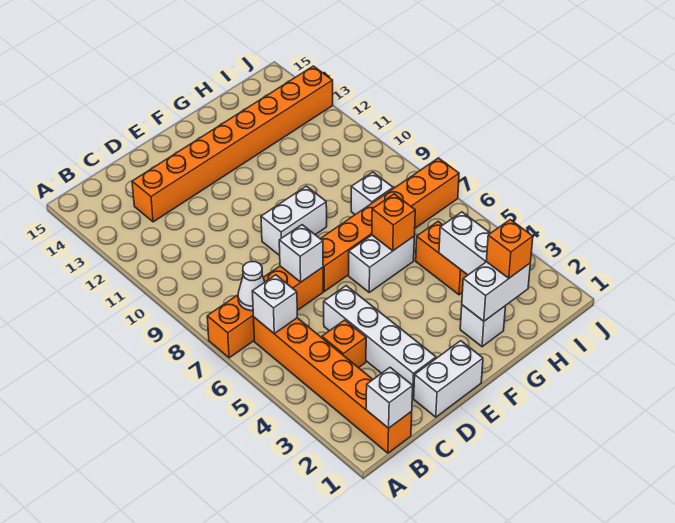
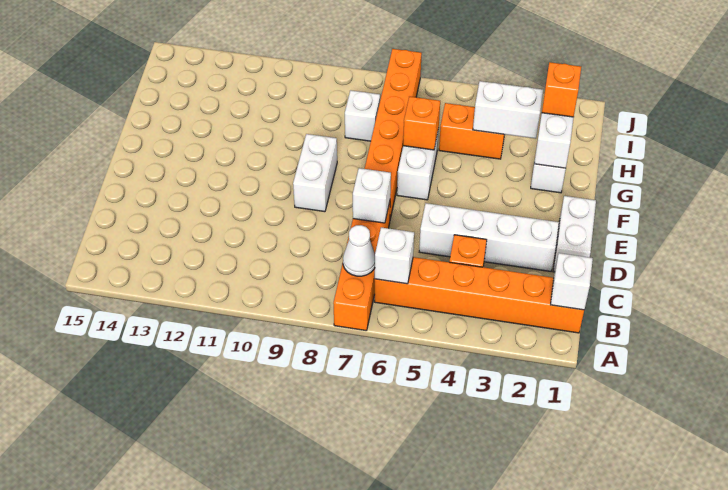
orange 1x8 brick [132,66,333,222] -> none

